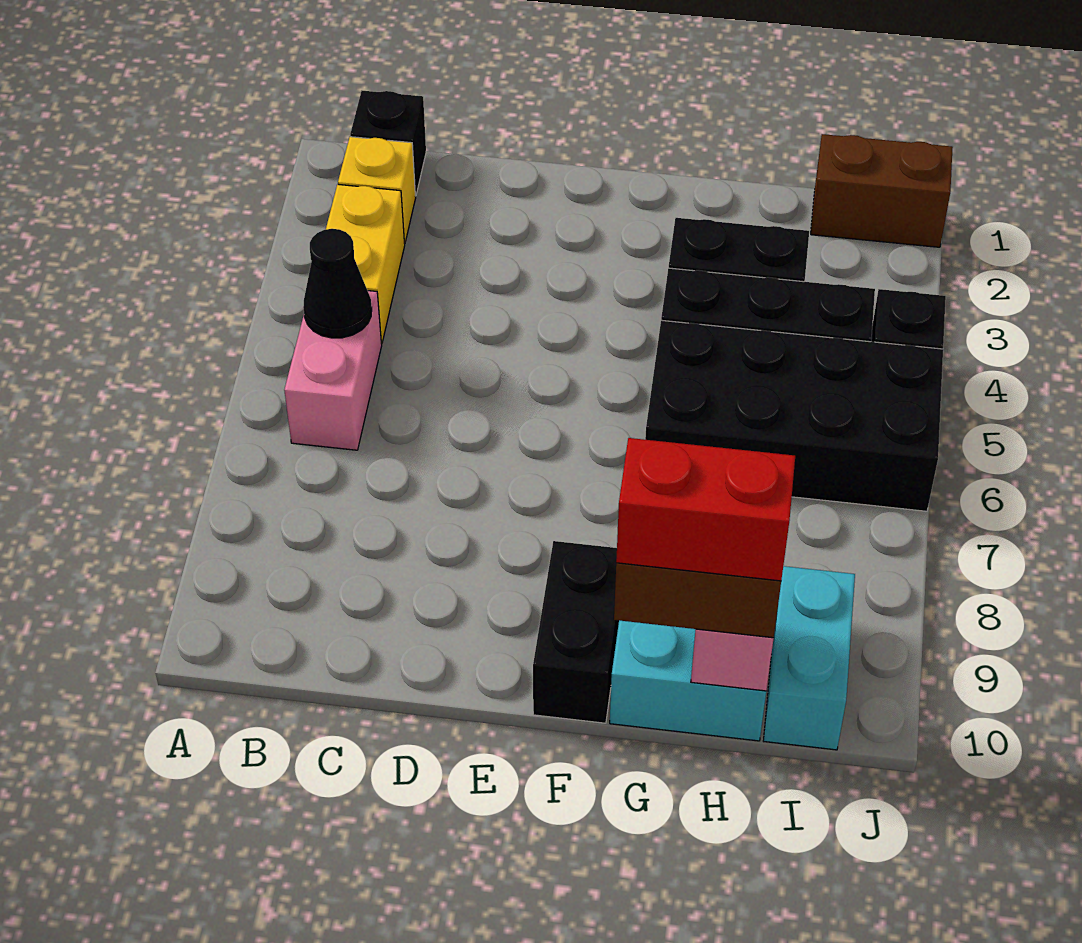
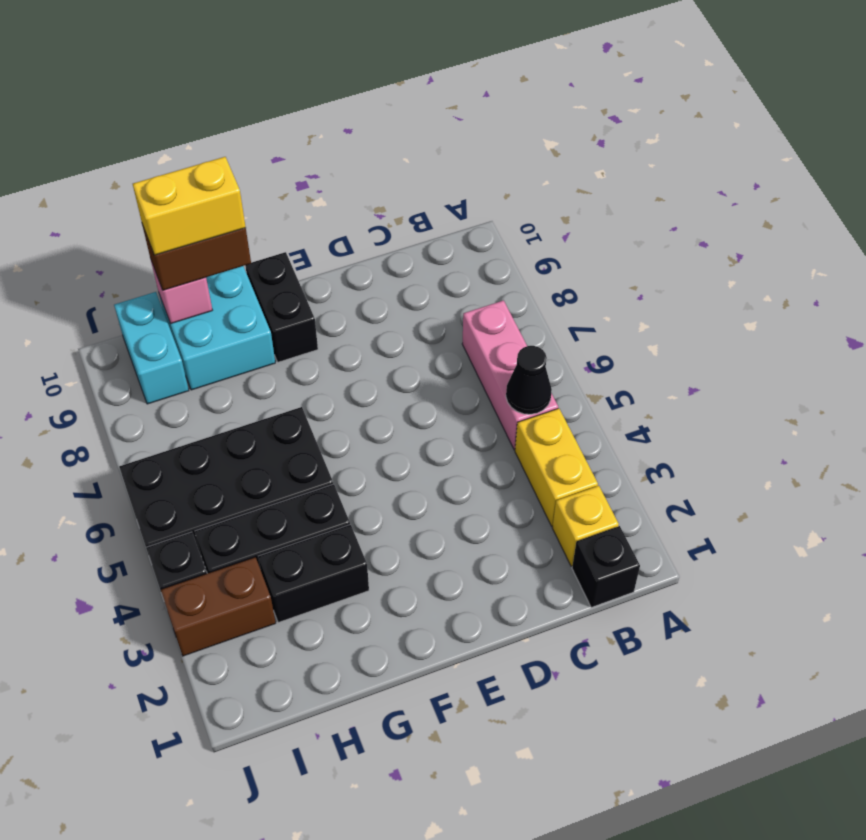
pink 1x2 brick [284,291,382,450] -> pink 1x3 brick [462,301,558,450]
red 1x2 brick [616,438,795,581] -> yellow 1x2 brick [133,157,246,255]
brown 1x2 brick [811,134,953,247] -> brown 1x2 brick moved to [161,557,276,656]

